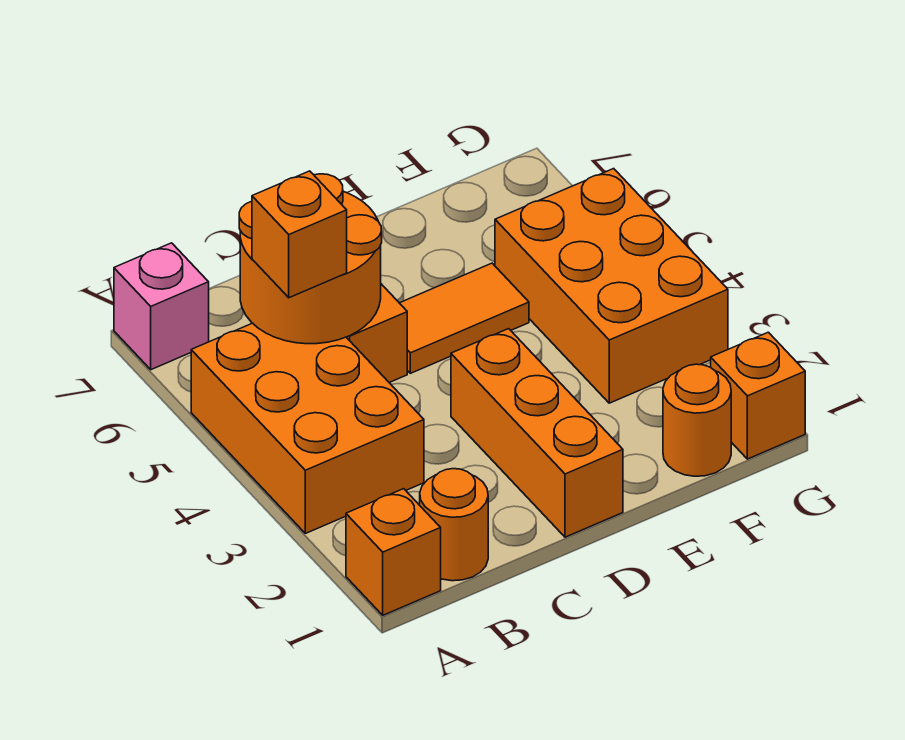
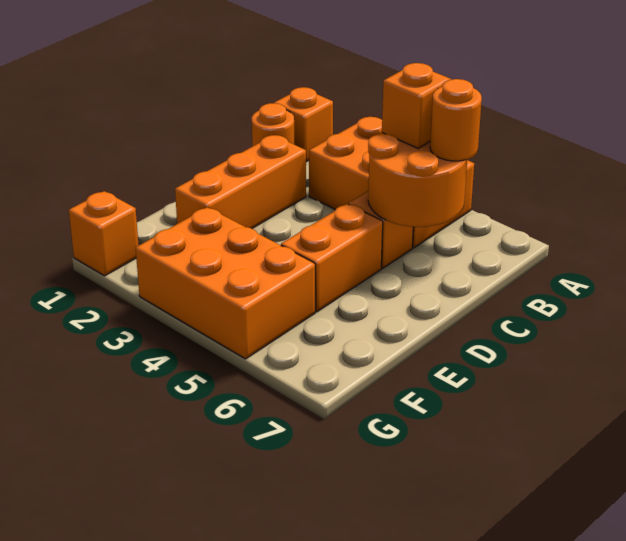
pink 1x1 brick [114,243,209,370] -> none
orange 1x3 brick [451,329,623,537] -> orange 1x3 brick turned to [175,135,306,229]
orange 1x2 tile [400,263,529,373] -> orange 1x2 brick [281,204,383,312]
orange 1x1 round brick [663,364,731,476] -> orange 1x1 round brick moved to [430,79,482,161]

